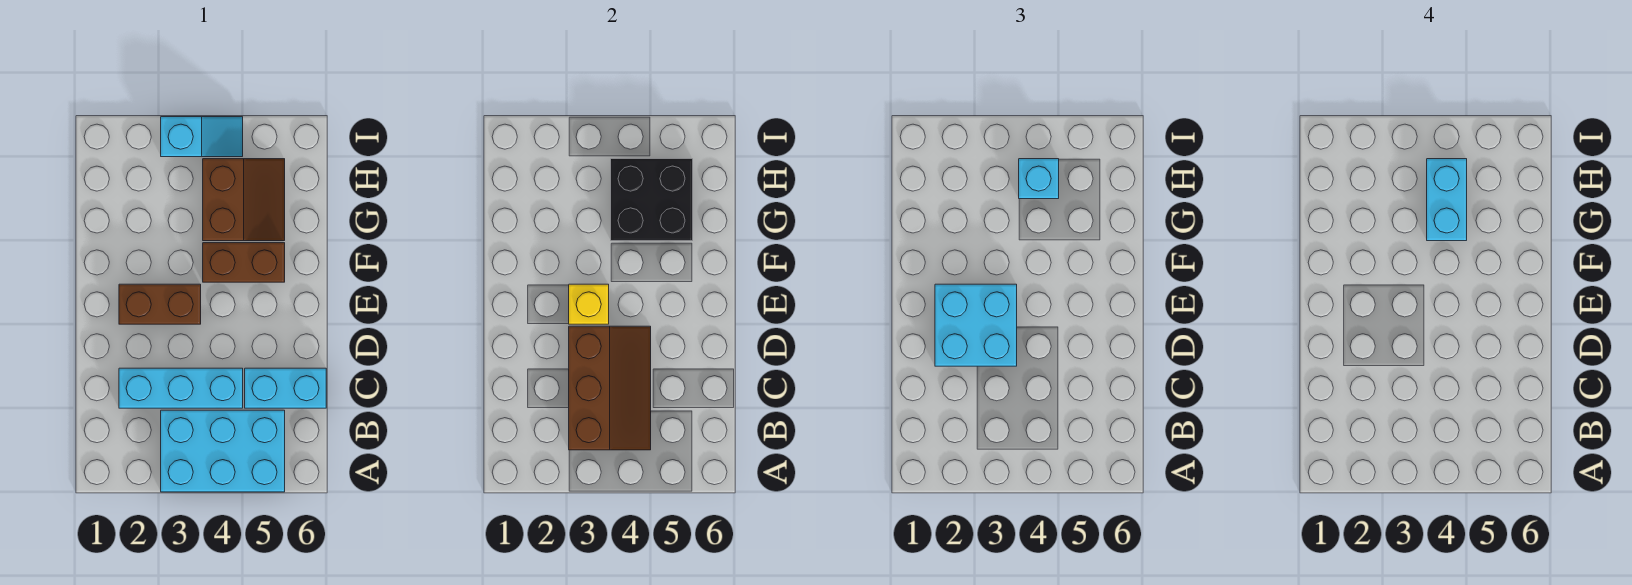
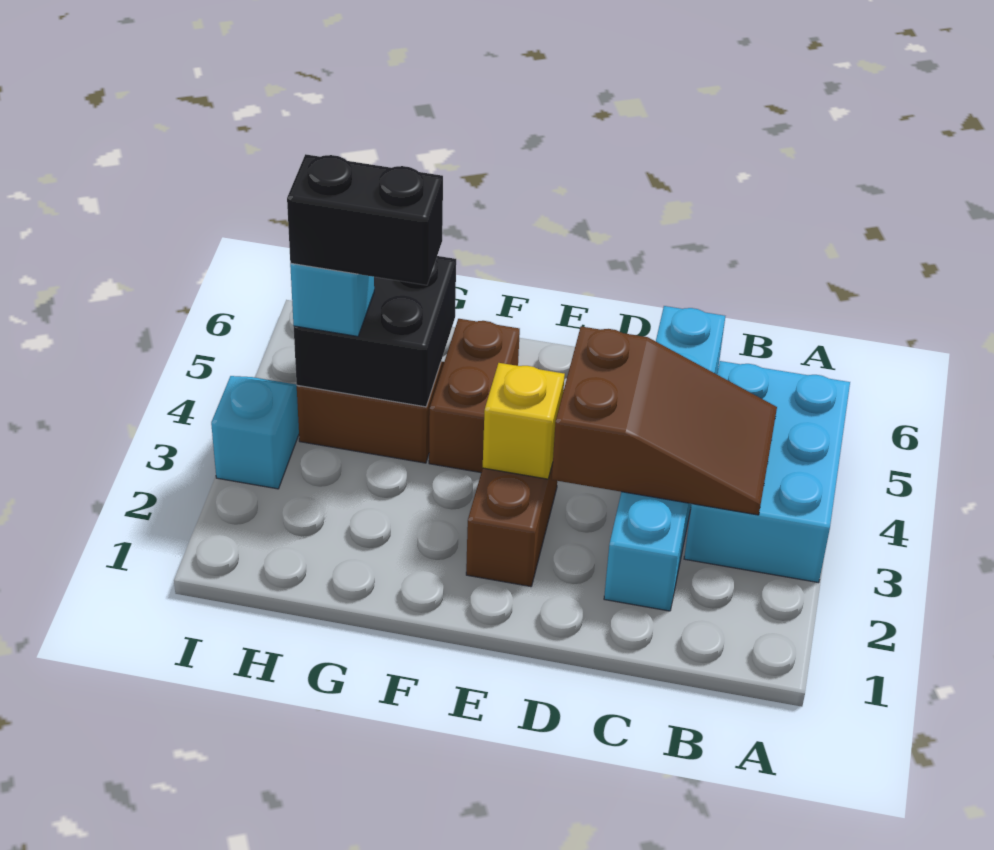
brown 2x3 slope [569,326,651,450] -> brown 2x3 slope turned to [552,326,777,515]
cyan 2x2 brick [935,284,1017,366] -> none
cyan 1x2 brick [1427,159,1467,241] -> black 1x2 brick [287,154,443,285]

